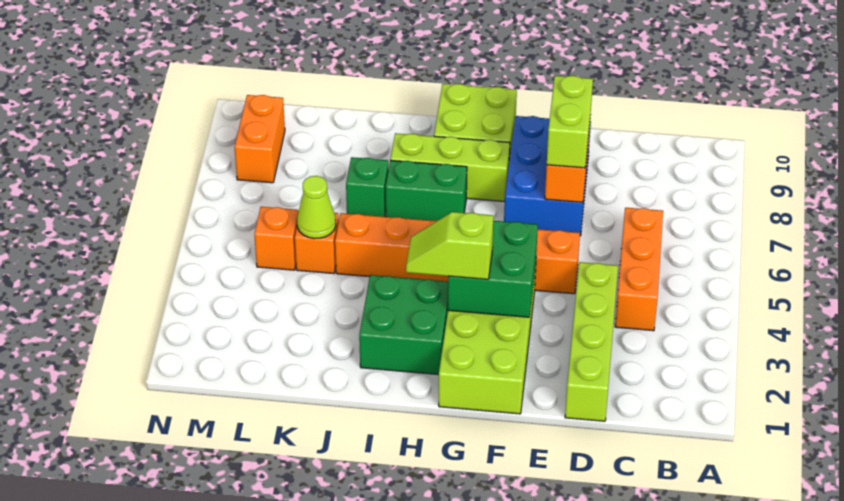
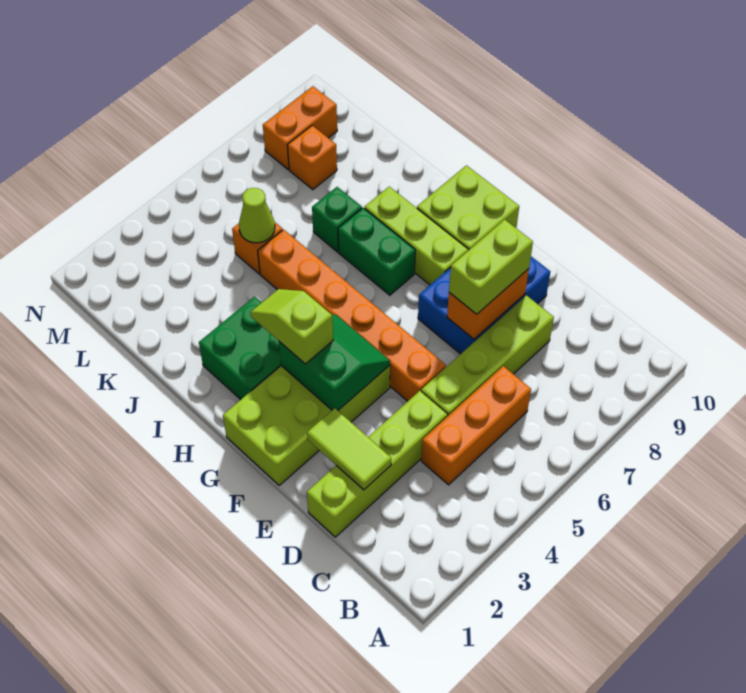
none -> lime 1x2 tile [307,408,391,490]
none -> lime 1x4 brick [421,296,554,417]
green 2x2 brick [448,221,538,317] -> green 2x2 slope [279,314,390,410]
orange 1x1 brick [254,207,299,270] -> orange 1x1 brick moved to [287,126,337,190]

